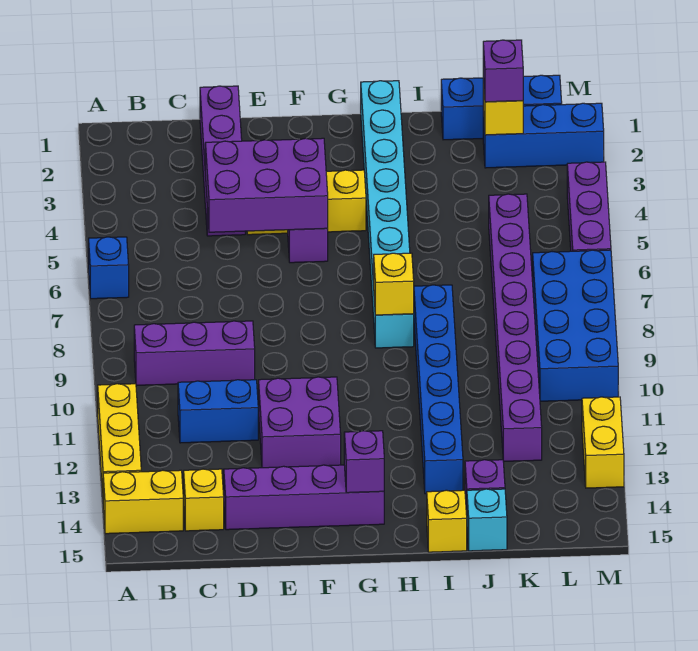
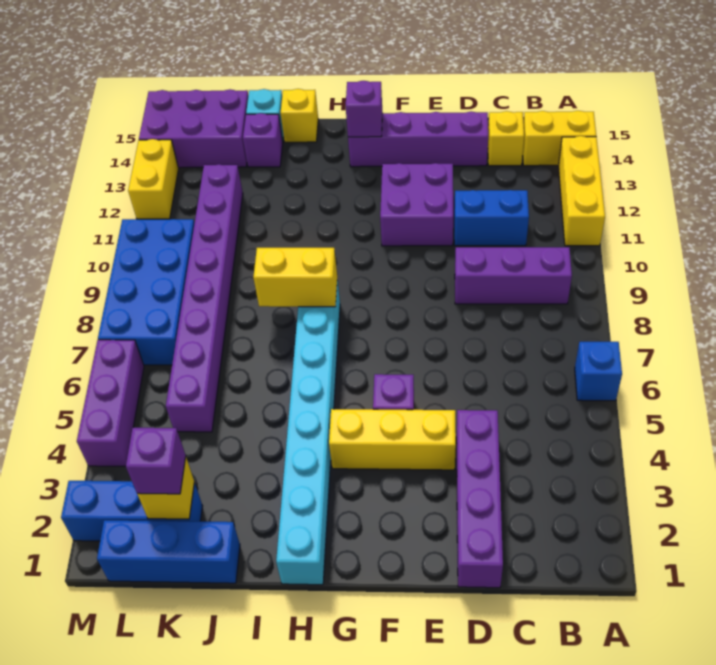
purple 2x3 brick [205,138,328,232] -> purple 2x3 brick moved to [139,89,248,168]
yellow 1x1 brick [374,253,414,315] -> yellow 1x2 brick [253,248,337,307]
blue 1x6 brick [414,285,463,494] -> none

